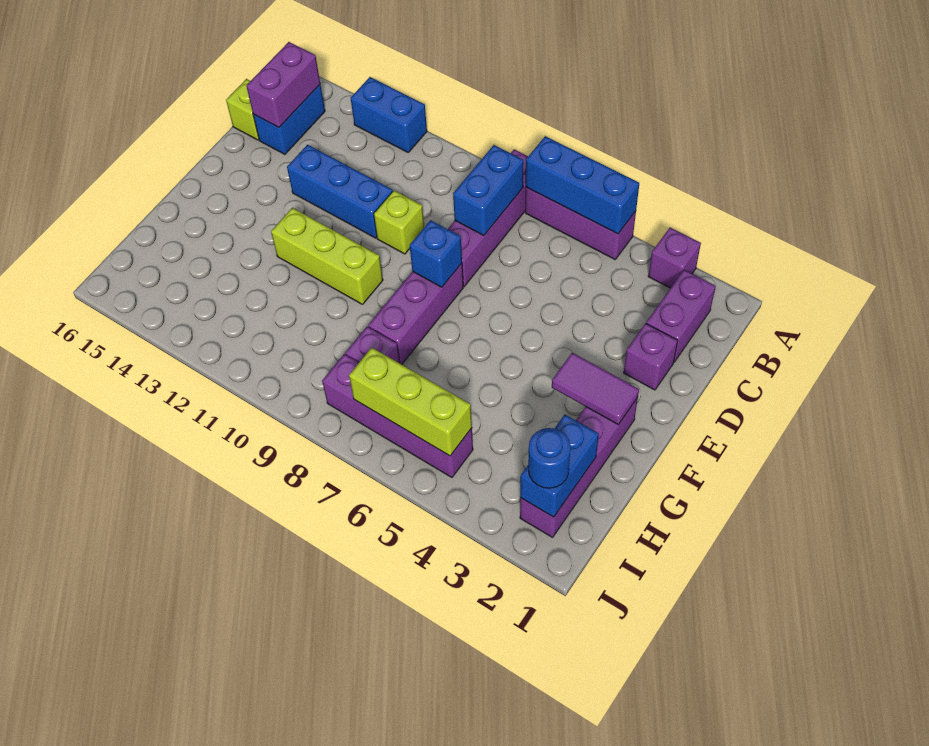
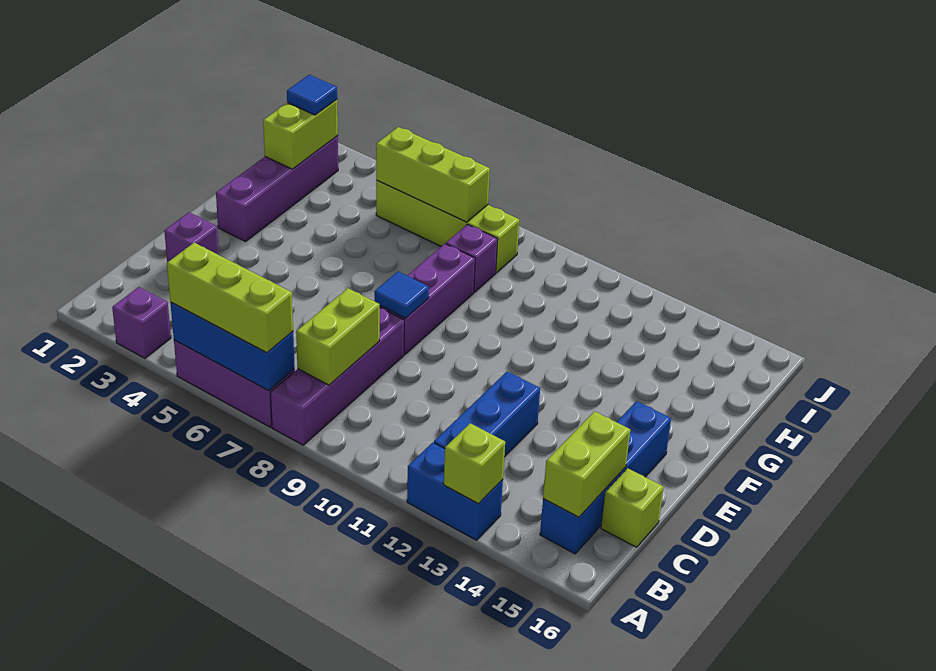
purple 1x2 brick [646,270,716,362] -> none
blue 1x2 brick [453,145,523,236] -> lime 1x2 brick [296,288,380,385]
blue 1x2 brick [253,84,325,154] -> blue 1x4 brick [540,401,671,554]
purple 1x2 brick [246,42,320,127] -> lime 1x2 brick [543,411,630,517]
lime 1x1 brick [374,190,424,254] -> lime 1x1 brick moved to [444,423,505,504]
blue 1x3 brick [287,145,393,238] -> blue 1x3 brick turned to [434,372,540,457]
blue 1x1 brick [410,220,462,287] -> blue 1x1 tile [375,272,429,318]
purple 1x2 tile [552,353,639,424] -> none
lime 1x3 brick [271,208,383,304] -> lime 1x3 brick moved to [167,243,293,353]
blue 1x2 brick [520,415,599,517] -> lime 1x2 brick [263,100,338,169]
blue 1x1 round brick [528,428,571,488] -> blue 1x1 tile [287,75,337,115]
purple 1x4 brick [322,354,473,477] -> lime 1x4 brick [376,181,519,273]

